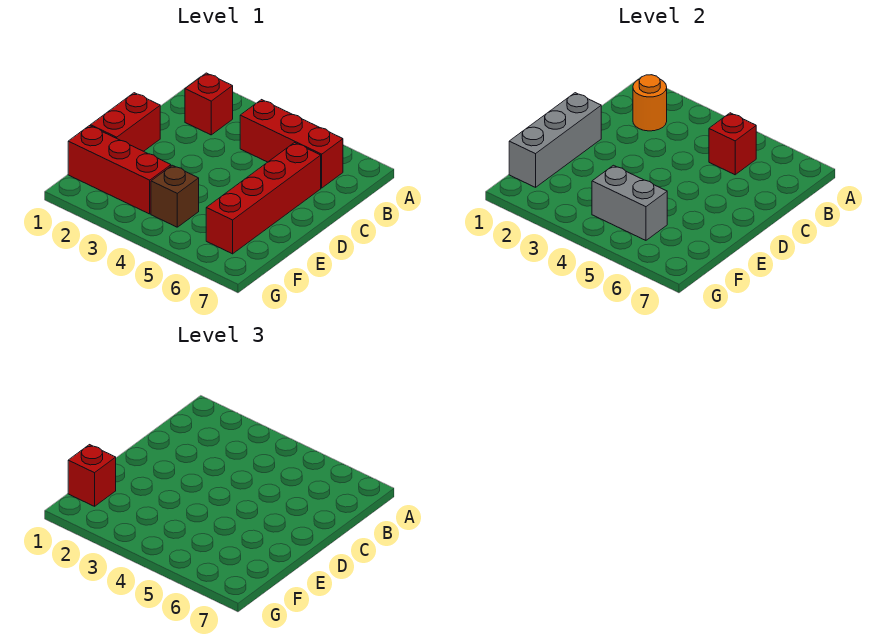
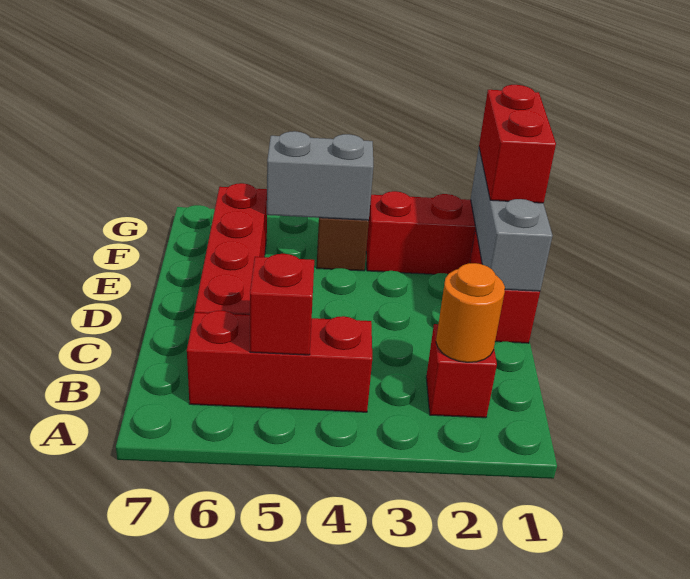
red 1x1 brick [68,445,116,506] -> red 1x2 brick [479,85,556,203]

